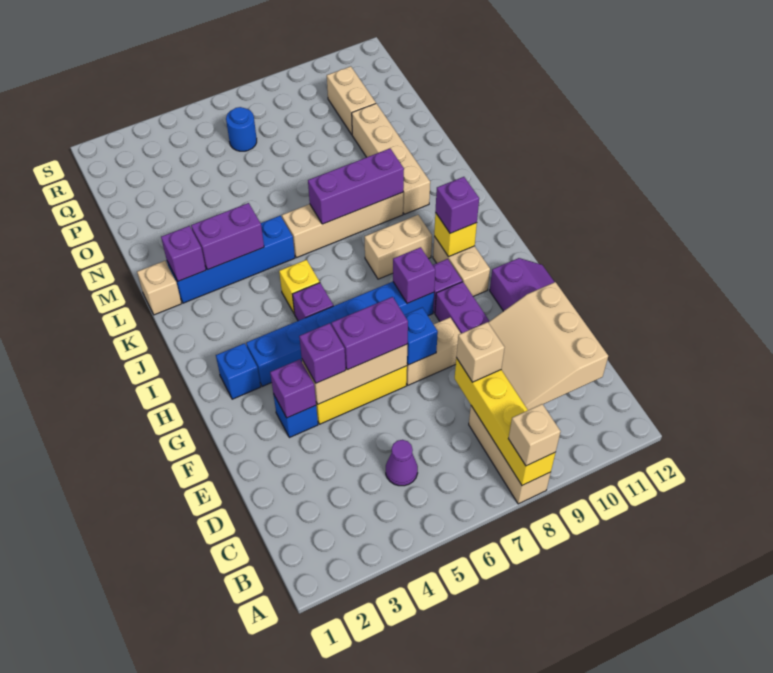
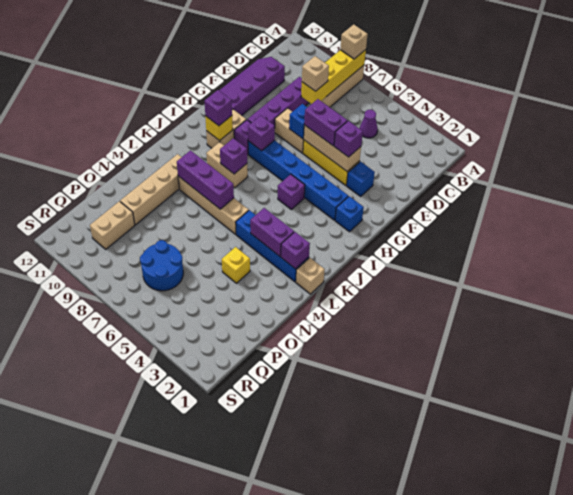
tan 3x3 slope [488,282,608,410] -> none
purple 1x1 brick [270,359,316,418] -> purple 1x1 brick moved to [220,138,247,174]
yellow 1x1 brick [279,260,320,314] -> yellow 1x1 brick moved to [222,247,250,283]
blue 1x1 round brick [226,107,257,151] -> blue 2x2 round brick [140,240,183,291]

